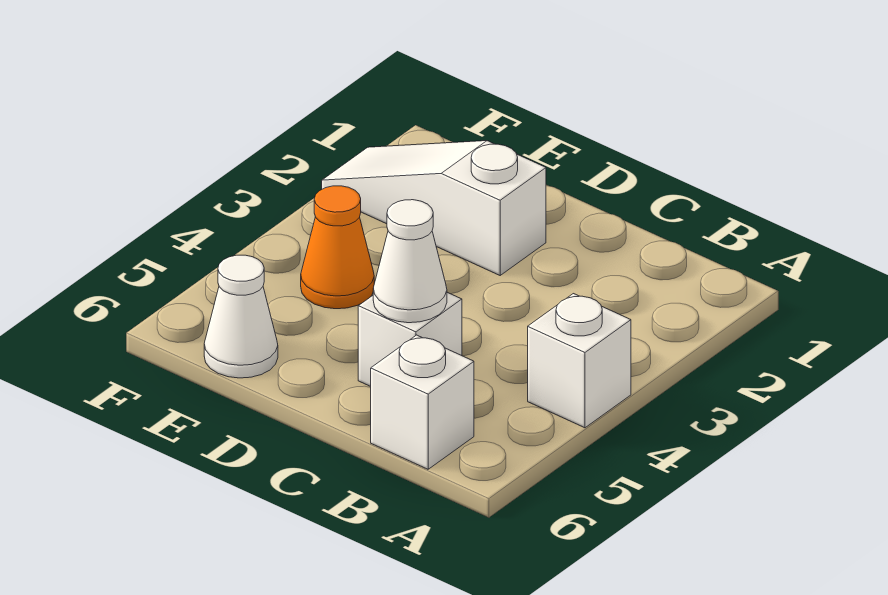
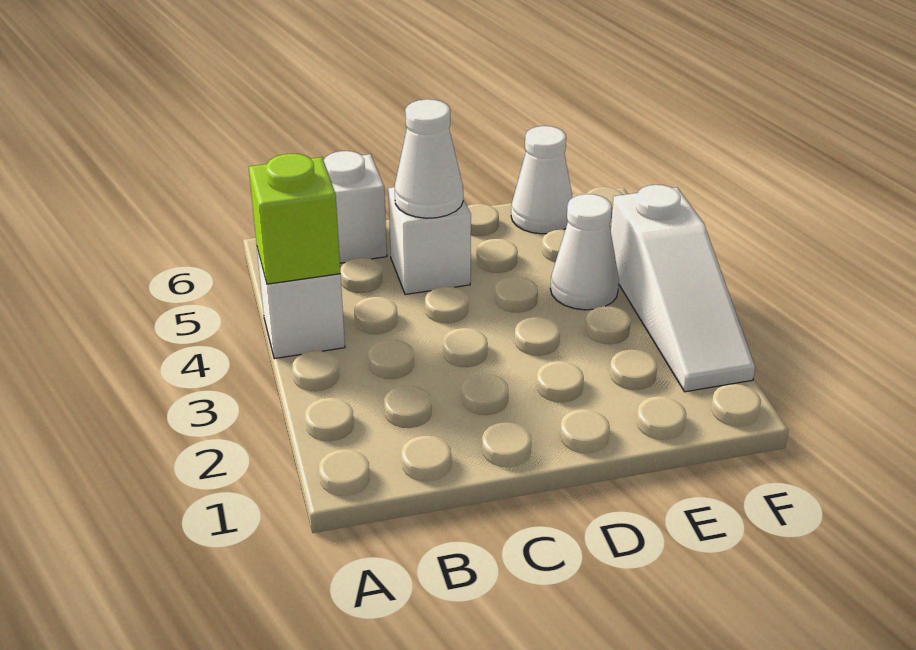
none -> lime 1x1 brick [249,154,340,284]
white 1x3 slope [322,141,546,275] -> white 1x3 slope turned to [611,185,755,392]
orange 1x1 cone [301,186,374,309] -> white 1x1 cone [550,194,619,310]

